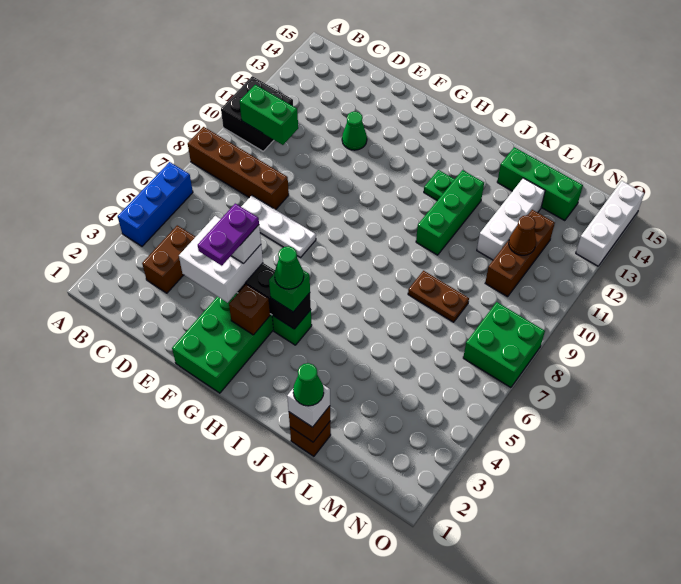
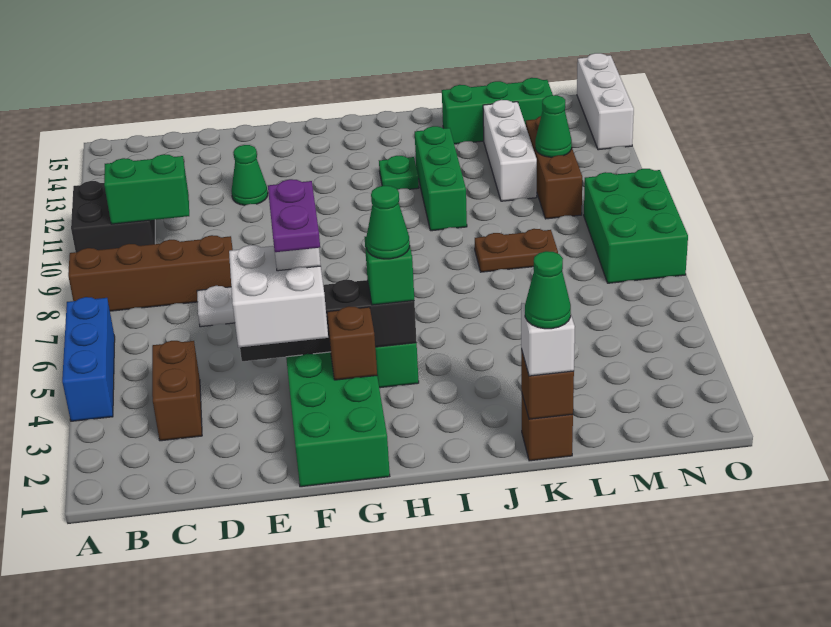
brown 1x1 cone [509,215,536,255] -> green 1x1 cone [535,95,572,157]
green 2x2 brick [463,302,545,388] -> green 2x3 brick [584,169,688,283]

